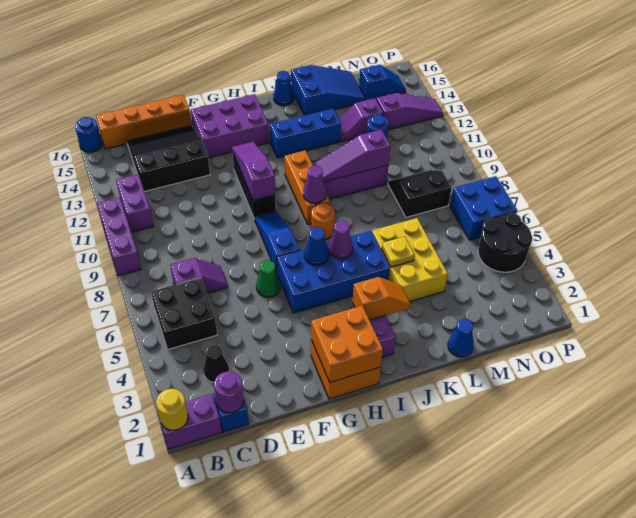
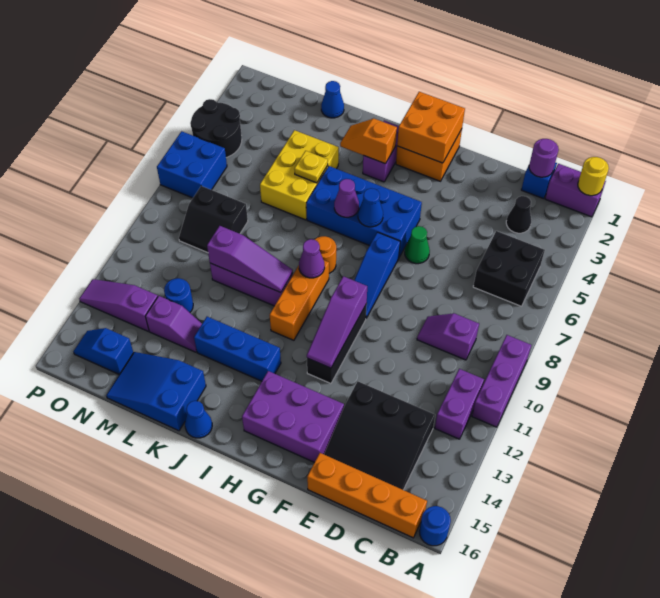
purple 1x2 slope [170,258,228,293] -> purple 1x2 slope moved to [417,313,479,360]

